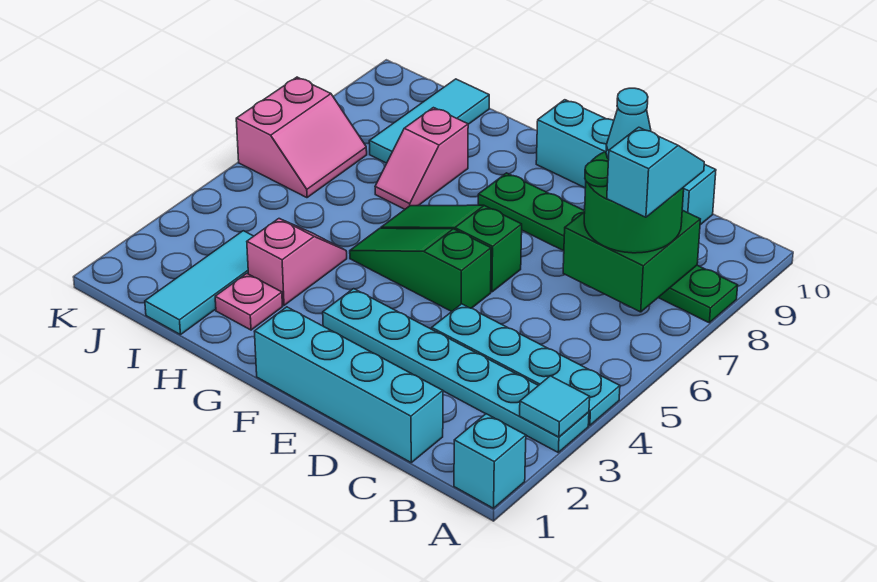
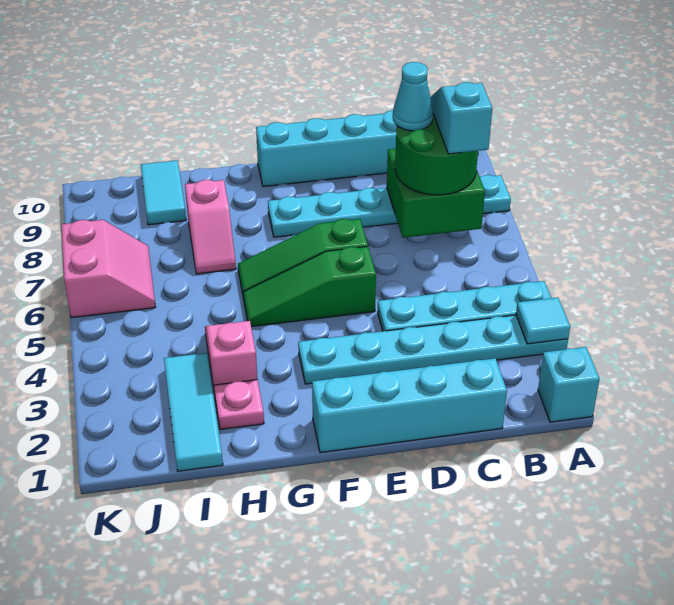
green 1x6 plate [478,173,738,323] -> cyan 1x6 plate [268,175,511,237]
cyan 1x3 tile [369,79,489,163] -> cyan 1x2 tile [141,160,186,225]

